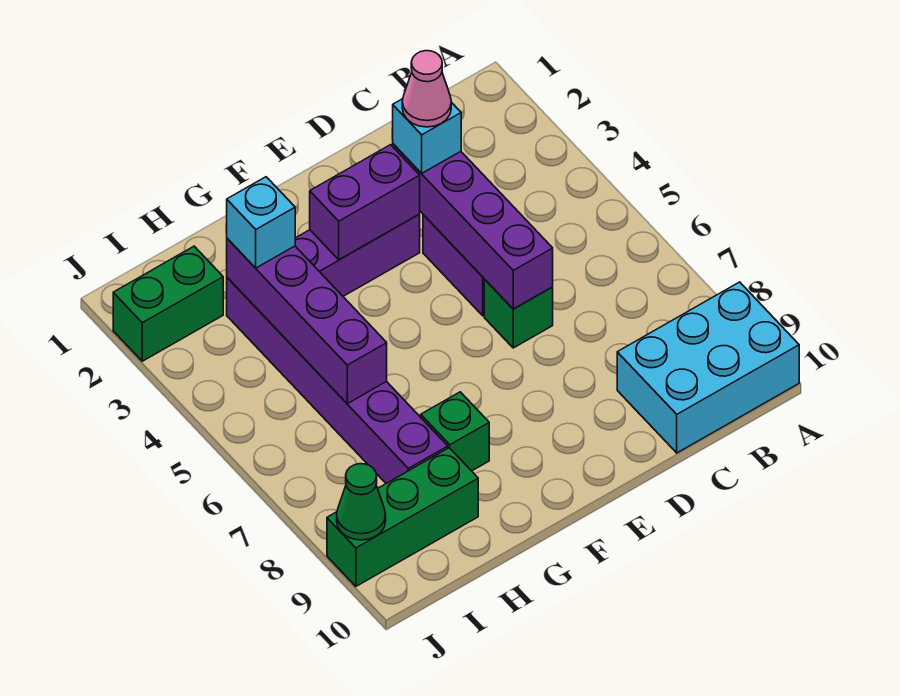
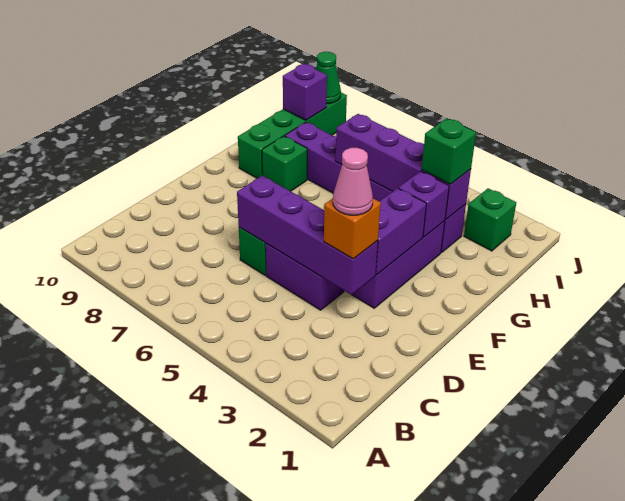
cyan 2x3 brick [617,282,799,453] -> none
cyan 1x1 brick [393,99,461,173] -> orange 1x1 brick [324,198,381,259]
none -> purple 1x1 brick [399,171,449,237]
cyan 1x1 brick [227,177,295,268] -> green 1x1 brick [422,118,476,184]
green 1x3 brick [327,448,478,586] -> green 1x4 brick [238,93,347,178]
green 1x2 brick [113,246,223,361] -> green 1x1 brick [464,188,516,251]
none -> purple 1x1 brick [283,64,327,120]

